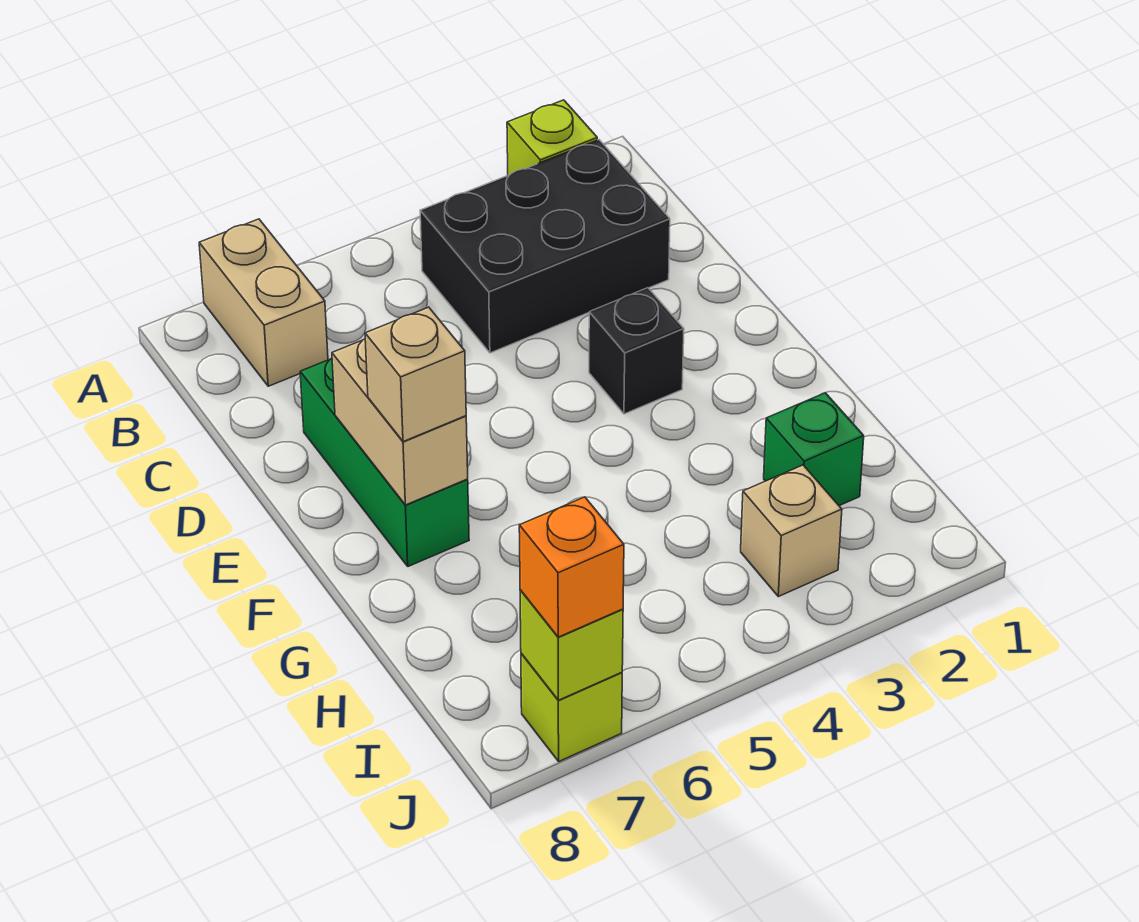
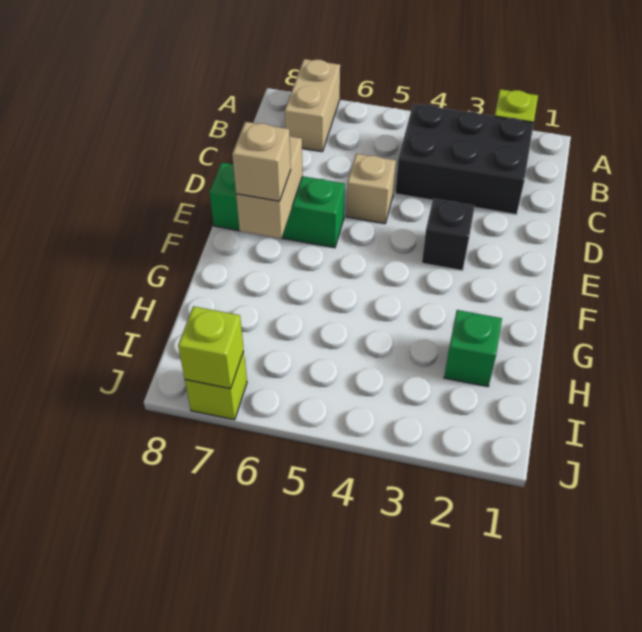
green 1x3 brick [300,358,469,566] -> green 1x3 brick turned to [210,163,345,248]
tan 1x1 brick [741,465,842,596] -> tan 1x1 brick moved to [346,154,396,224]
orange 1x1 brick [519,497,624,637] -> none

